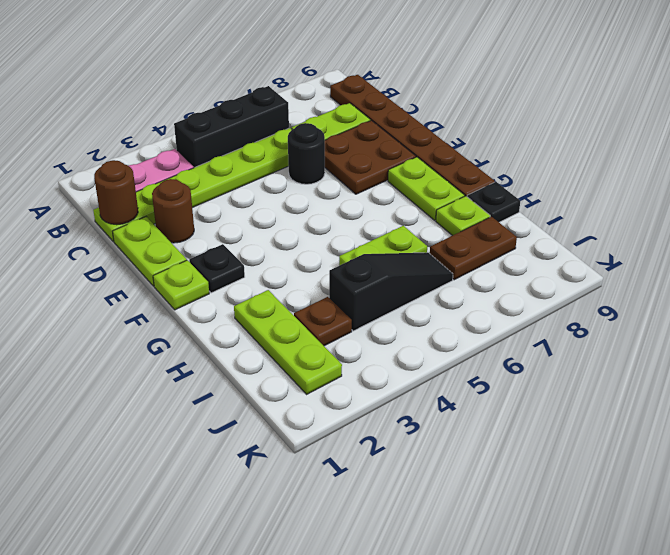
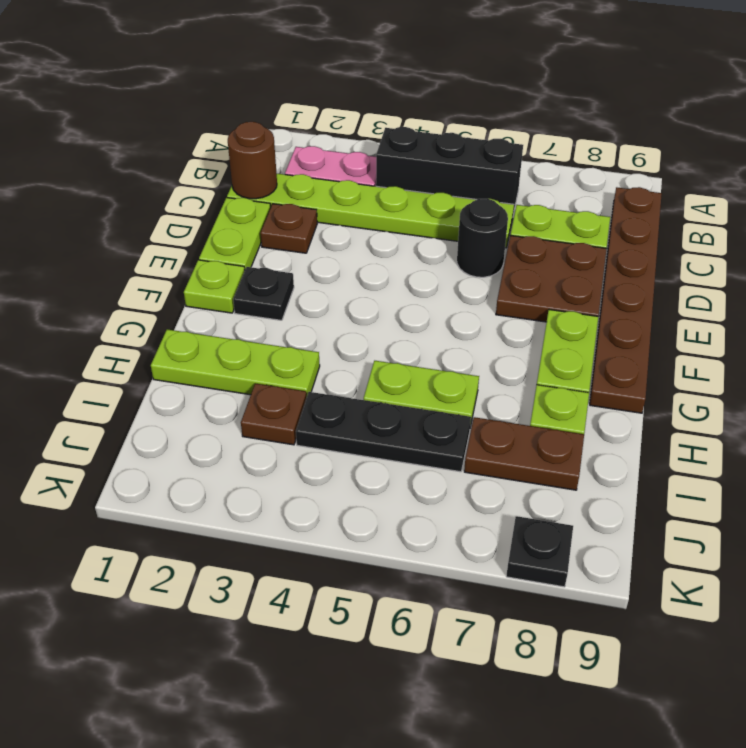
brown 1x1 round brick [152,179,194,243] -> brown 1x1 plate [260,204,317,253]
lime 1x3 plate [234,290,342,394] -> lime 1x3 plate turned to [151,329,320,398]
black 1x1 plate [467,182,520,222] -> black 1x1 plate moved to [506,516,573,587]
black 1x3 slope [329,252,453,331] -> black 1x3 plate [296,392,471,472]

